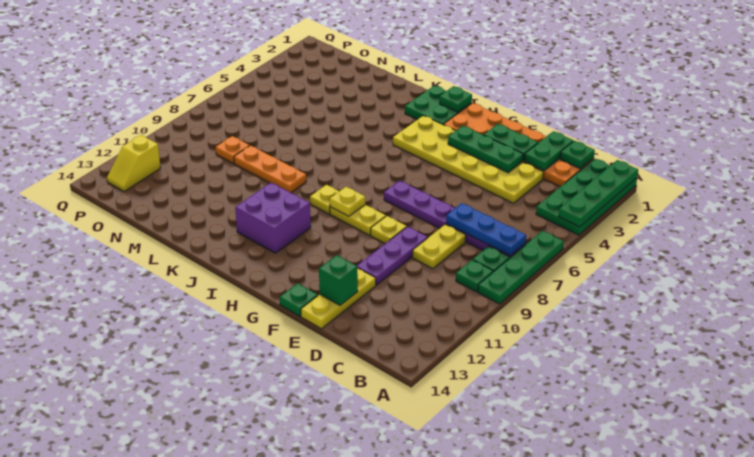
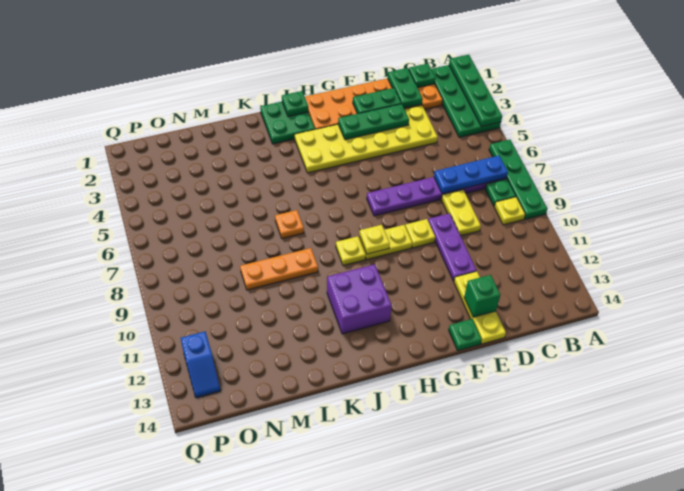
green 1x1 plate [456,260,493,292] -> yellow 1x1 plate [494,197,525,225]
orange 1x1 plate [216,136,250,164] -> orange 1x1 plate moved to [275,210,304,239]
yellow 1x2 slope [107,135,161,191] -> blue 1x2 slope [181,332,221,398]

